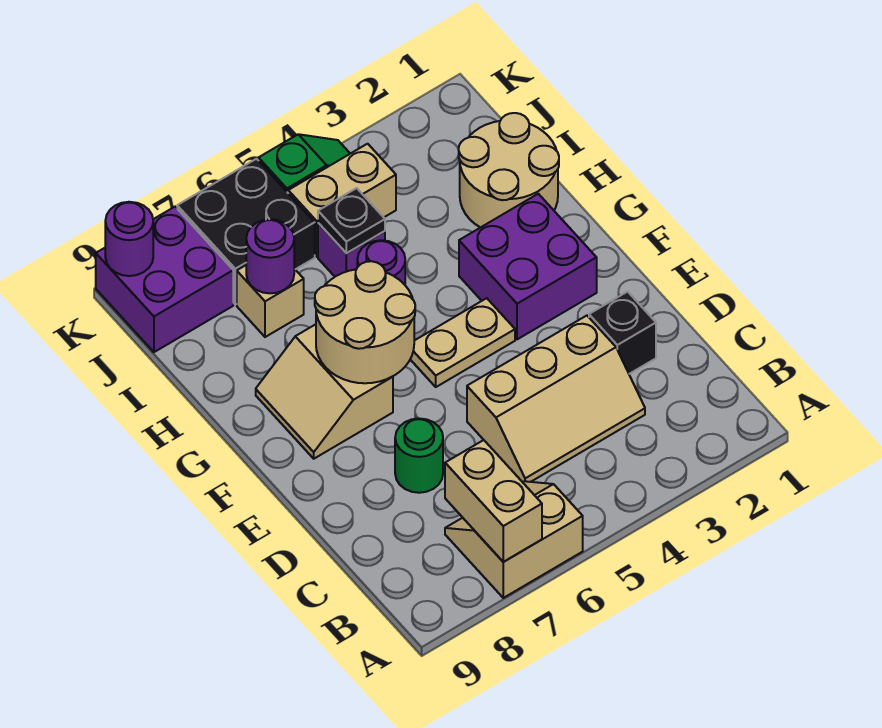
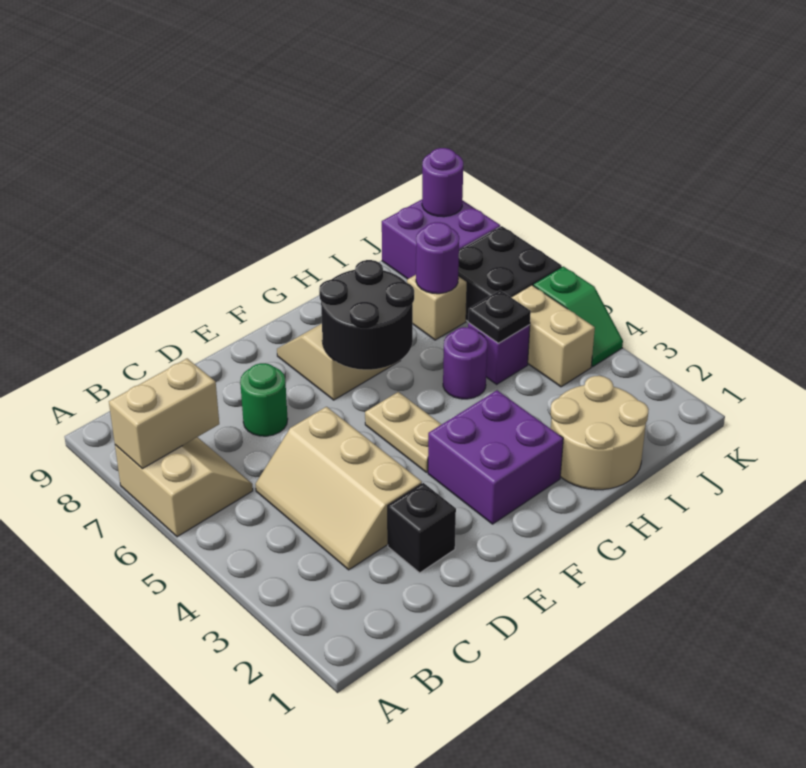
tan 2x2 round brick [315,261,415,383] -> black 2x2 round brick [319,260,414,370]

